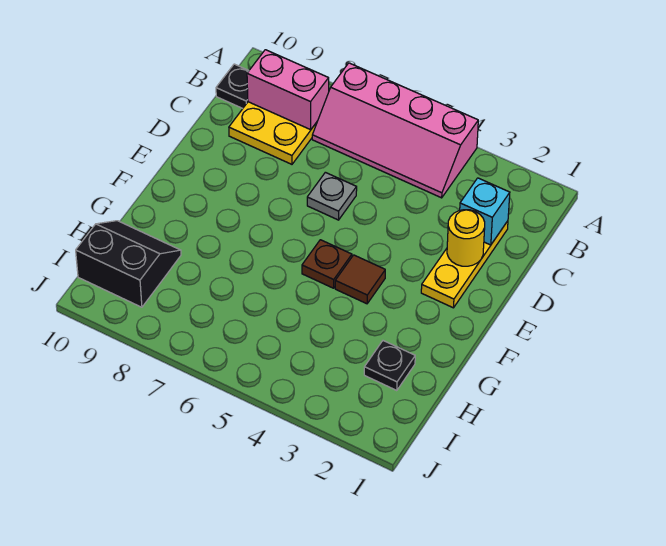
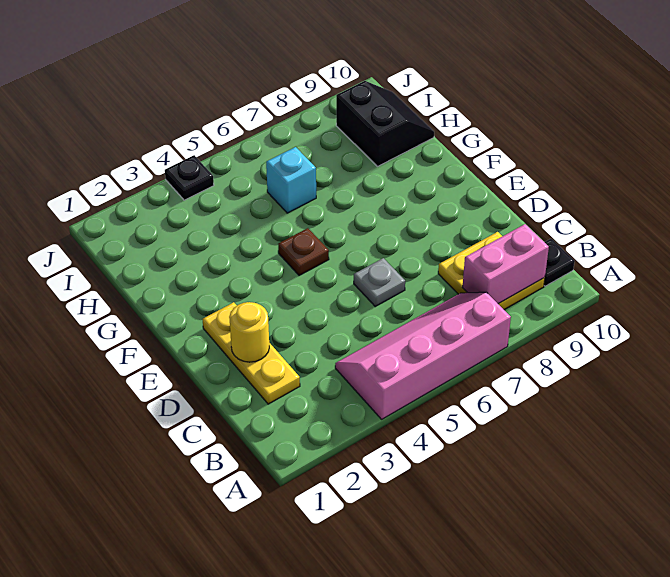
cyan 1x1 brick [460,178,510,245] -> cyan 1x1 brick moved to [266,147,316,213]
brown 1x1 tile [335,255,385,304] -> none
black 1x1 plate [364,341,415,391] -> black 1x1 plate moved to [165,155,214,200]
black 2x2 slope [76,221,181,307] -> black 2x2 slope turned to [336,81,434,167]

